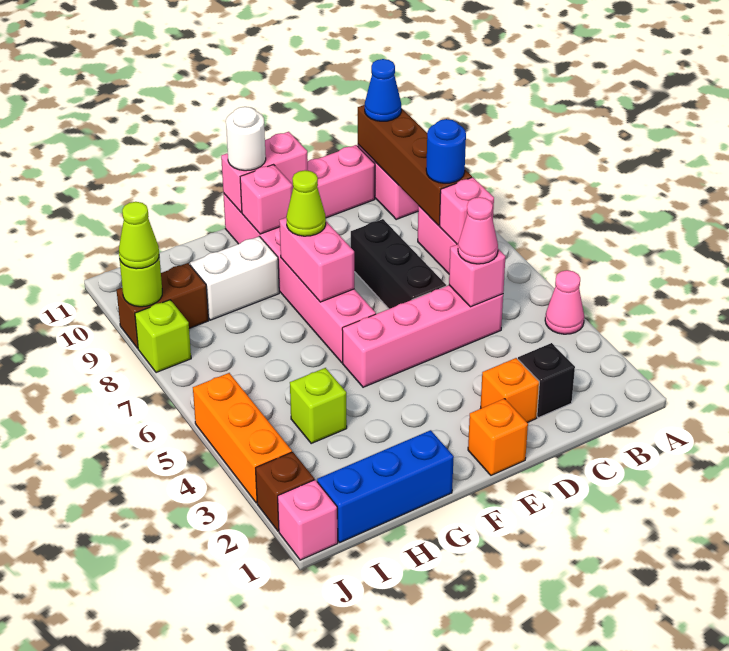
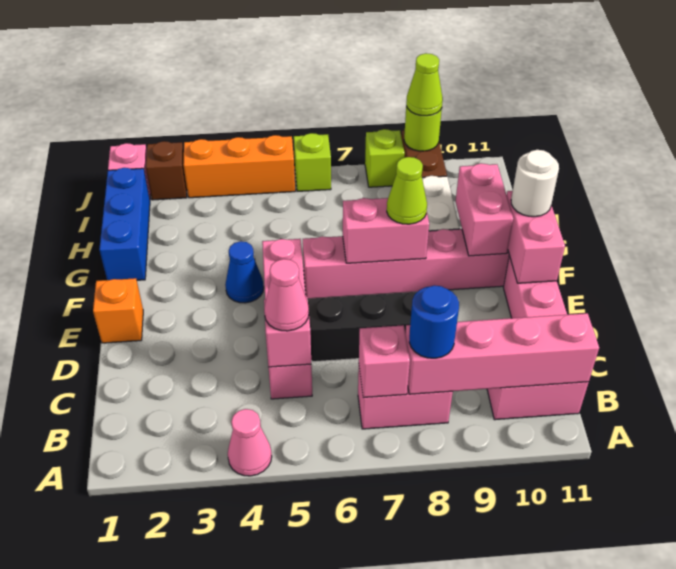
brown 1x4 brick [358,105,472,225] -> pink 1x4 brick [405,313,599,394]
blue 1x1 cone [365,59,401,121] -> blue 1x1 cone moved to [225,241,264,303]
black 1x1 brick [518,343,575,418] -> none
orange 1x1 brick [481,358,539,423] -> none
pink 1x1 brick [240,165,292,234] -> pink 1x2 brick [455,163,513,256]
lime 1x1 brick [290,368,347,443] -> lime 1x1 brick moved to [294,133,331,191]

